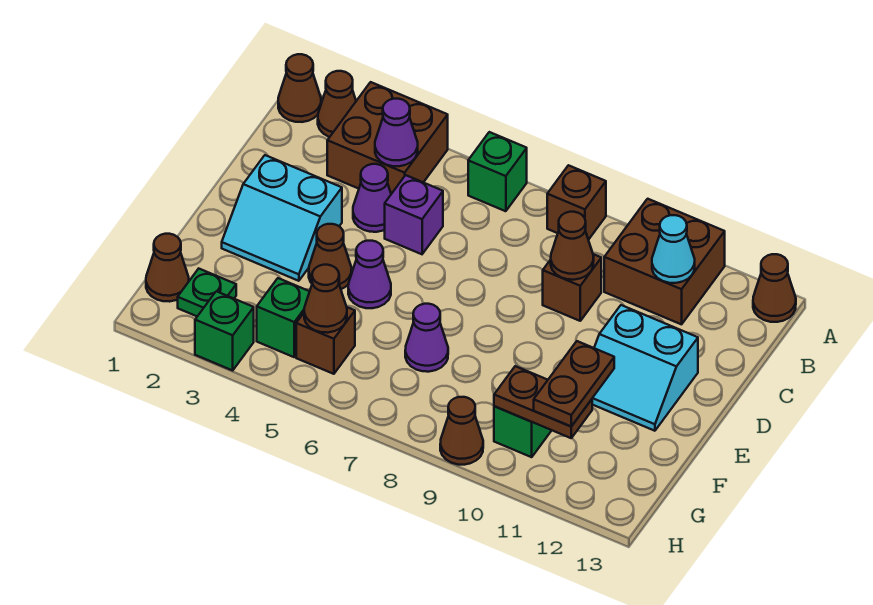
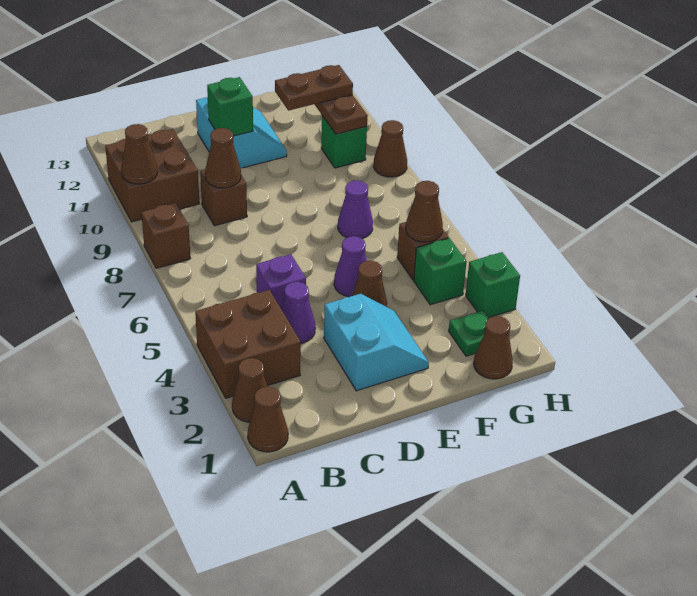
green 1x1 brick [468,132,527,211] -> green 1x1 brick moved to [207,77,253,136]
brown 1x1 cone [753,254,796,322] -> brown 1x1 cone moved to [121,124,157,184]
purple 1x1 cone [375,99,418,166] -> none
cyan 1x1 cone [652,215,695,283] -> none

